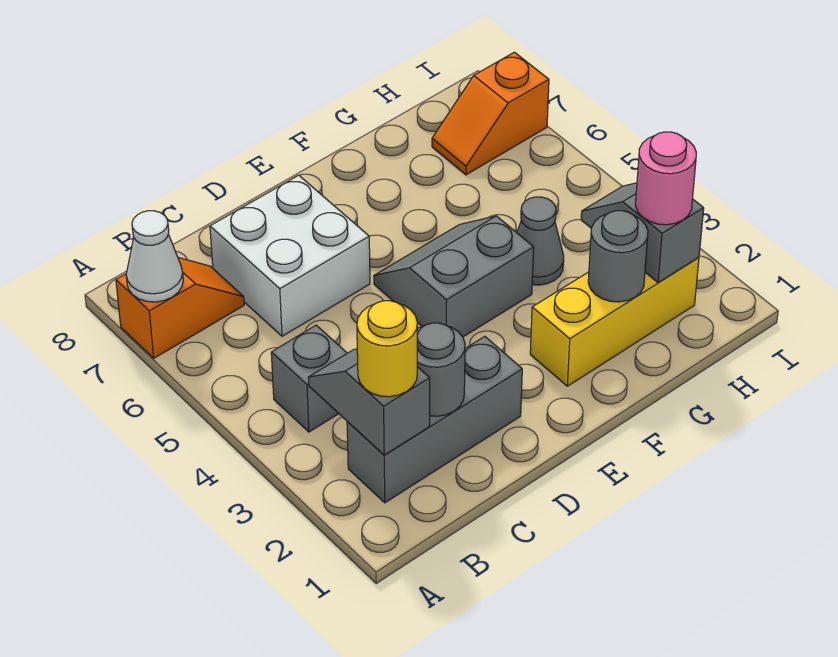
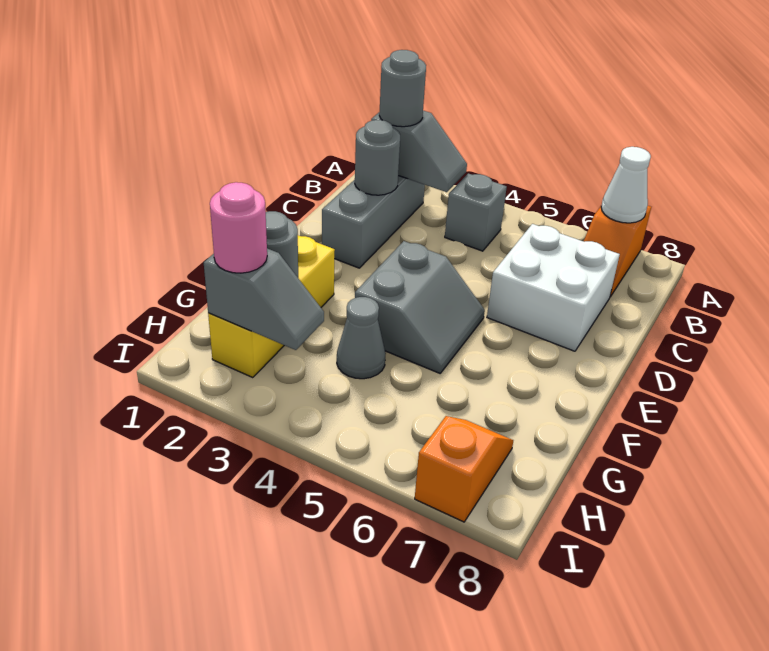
yellow 1x1 round brick [357,301,417,397] -> grey 1x1 round brick [379,50,426,127]

